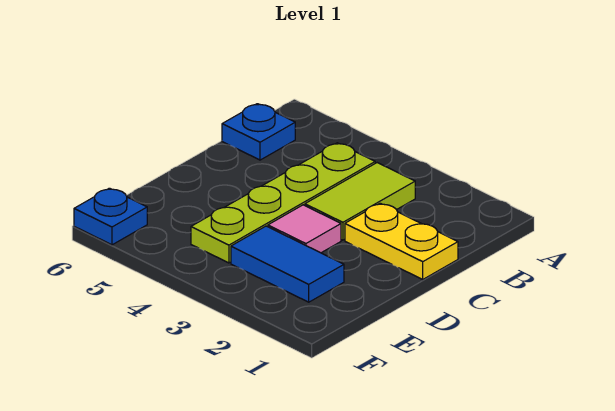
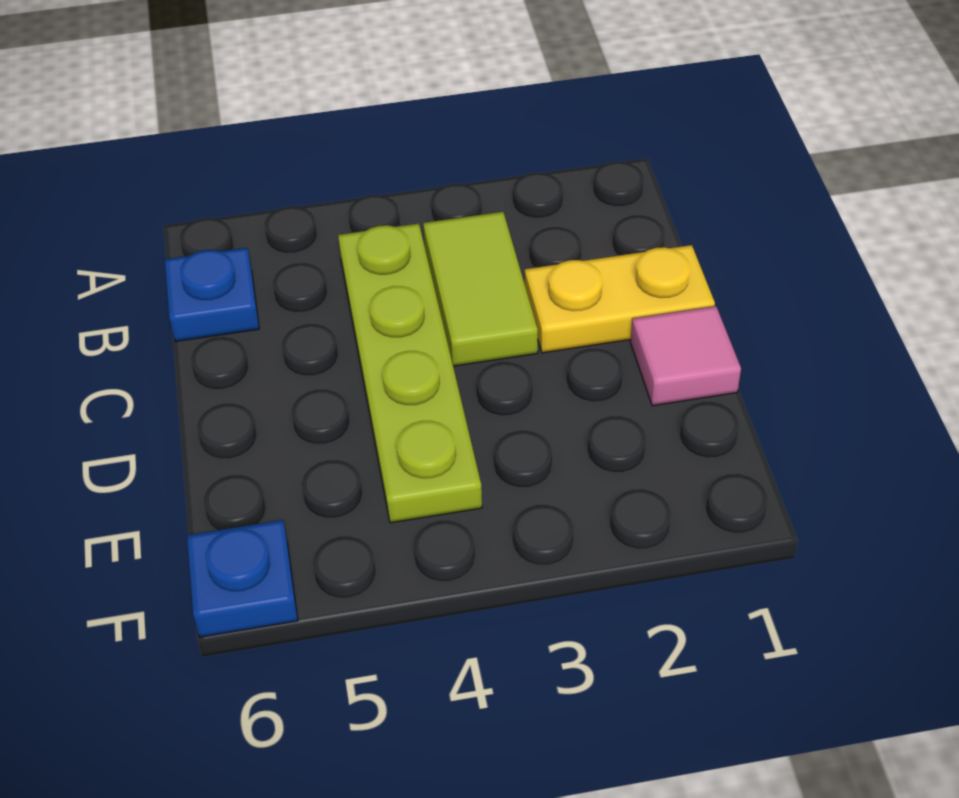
pink 1x1 tile [268,205,341,253] -> pink 1x1 tile moved to [631,306,741,406]
blue 1x2 tile [231,226,344,302] -> none

